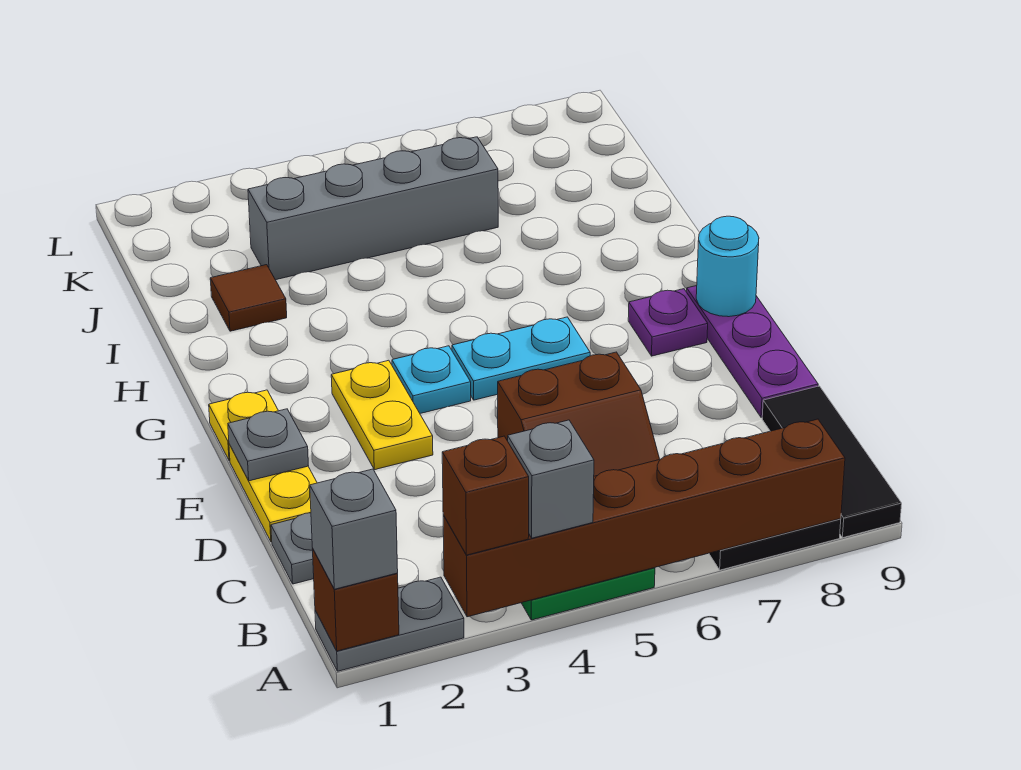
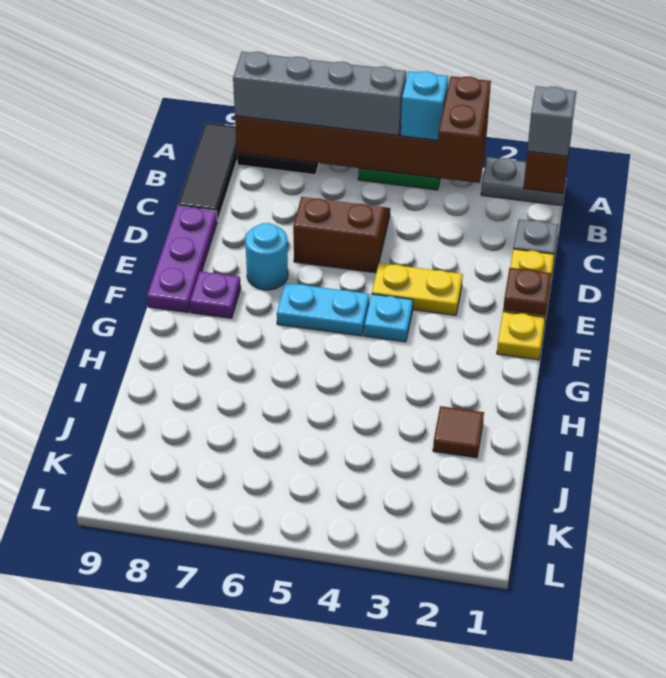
brown 1x1 brick [442,436,529,555] -> brown 1x2 brick [437,76,491,175]
grey 1x1 brick [508,420,594,538] -> cyan 1x1 brick [401,71,448,140]
grey 1x1 plate [228,409,308,481] -> brown 1x1 plate [503,268,551,315]
yellow 1x2 plate [331,360,433,470] -> yellow 1x2 plate turned to [372,263,463,315]
cyan 1x1 round brick [696,216,759,317] -> cyan 1x1 round brick moved to [245,223,288,290]
grey 1x4 brick [248,137,498,280] -> grey 1x4 brick moved to [233,52,406,135]

